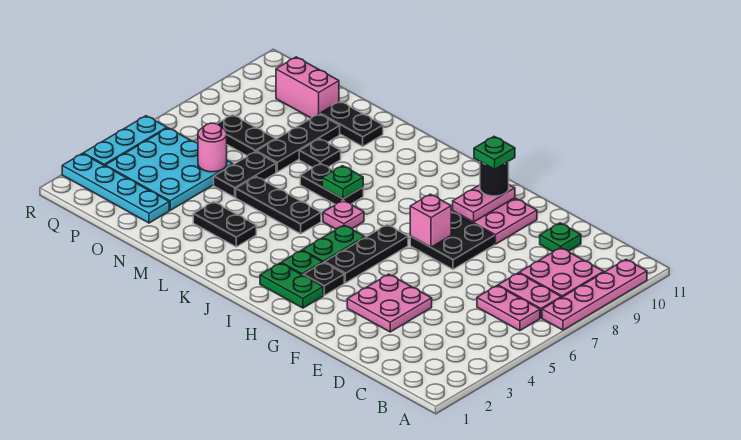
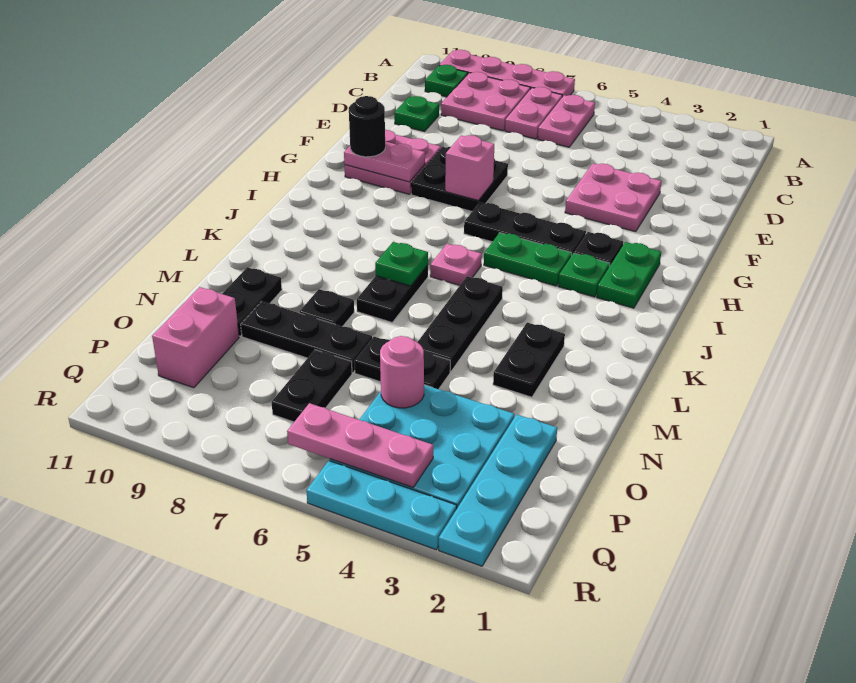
green 1x1 plate [474,137,515,169] -> green 1x1 plate moved to [425,65,468,97]
none -> pink 1x3 plate [287,403,433,487]

